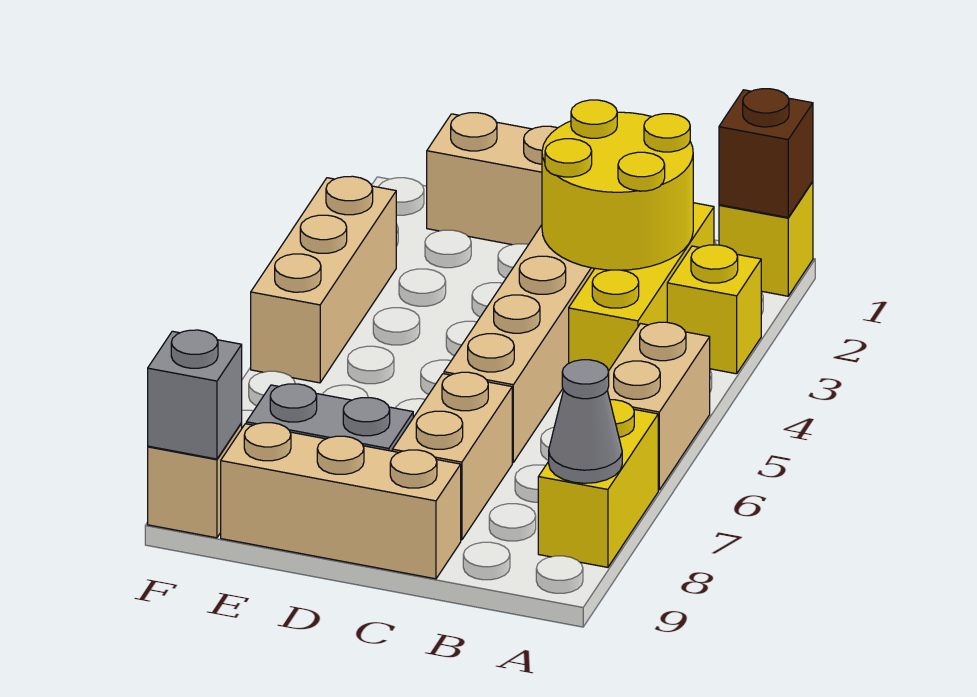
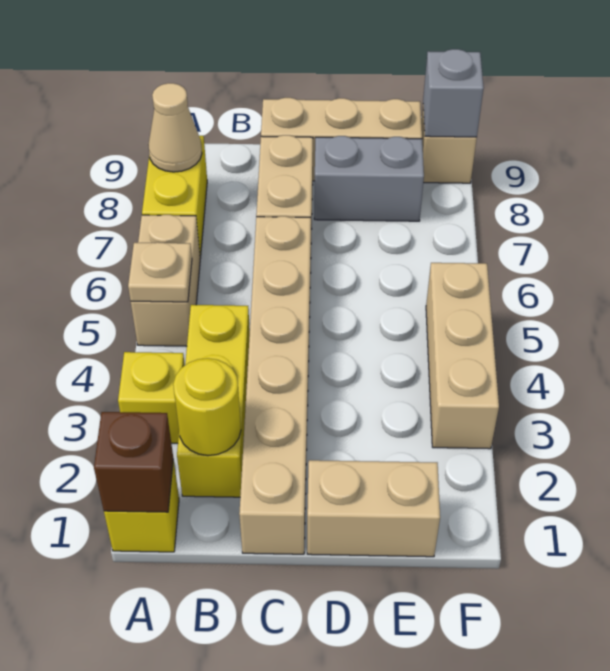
none -> tan 1x1 plate [128,242,192,302]
grey 1x1 cone [549,360,622,483] -> tan 1x1 cone [148,83,202,172]
yellow 2x2 round brick [542,100,693,270] -> yellow 1x1 round brick [173,358,241,456]

